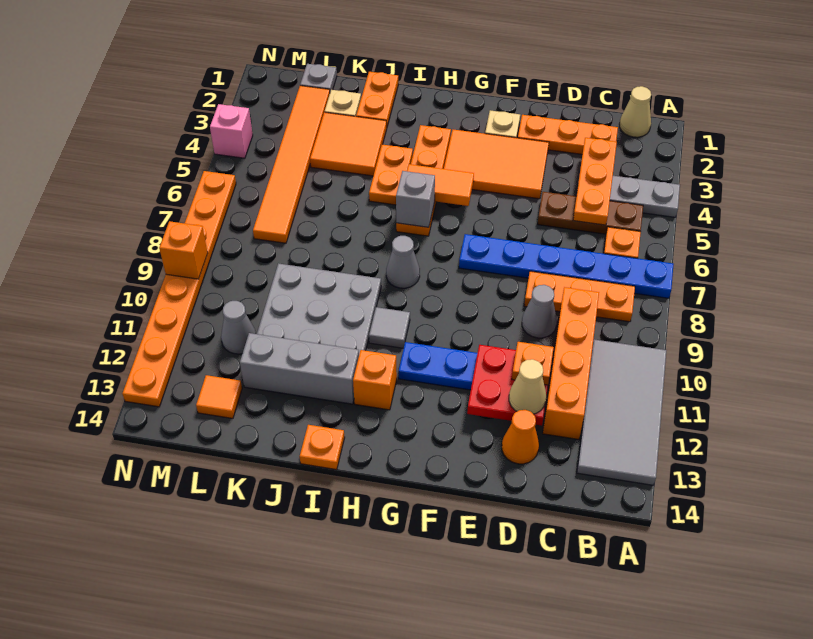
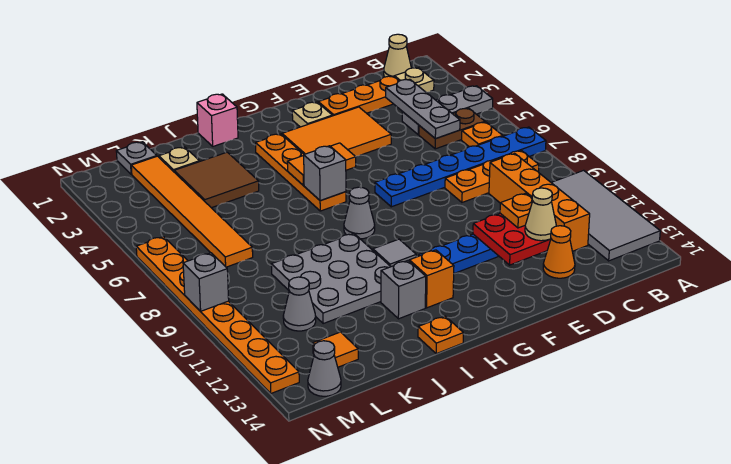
none -> tan 1x1 plate [394,68,434,92]
brown 1x3 plate [538,192,643,234] -> brown 1x2 plate [419,108,485,149]
orange 1x3 plate [573,138,617,225] -> grey 1x3 plate [386,79,460,139]
grey 1x1 cone [522,285,557,338] -> grey 1x1 cone moved to [308,341,341,396]
orange 1x2 plate [369,144,413,205] -> none
grey 1x3 brick [240,333,359,404] -> grey 1x1 brick [381,261,426,319]
orange 1x2 plate [356,72,398,126] -> none
orange 2x2 tile [310,112,387,176] -> brown 2x2 tile [174,152,259,208]
pink 1x1 brick [210,104,253,158] -> pink 1x1 brick moved to [197,94,238,146]
orange 1x1 brick [159,221,208,279] -> grey 1x1 brick [183,253,229,311]

